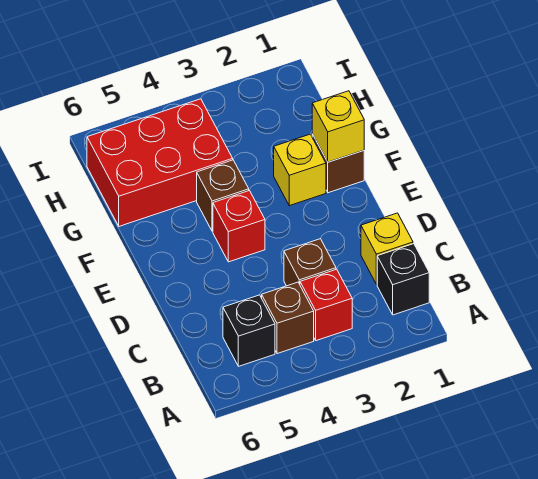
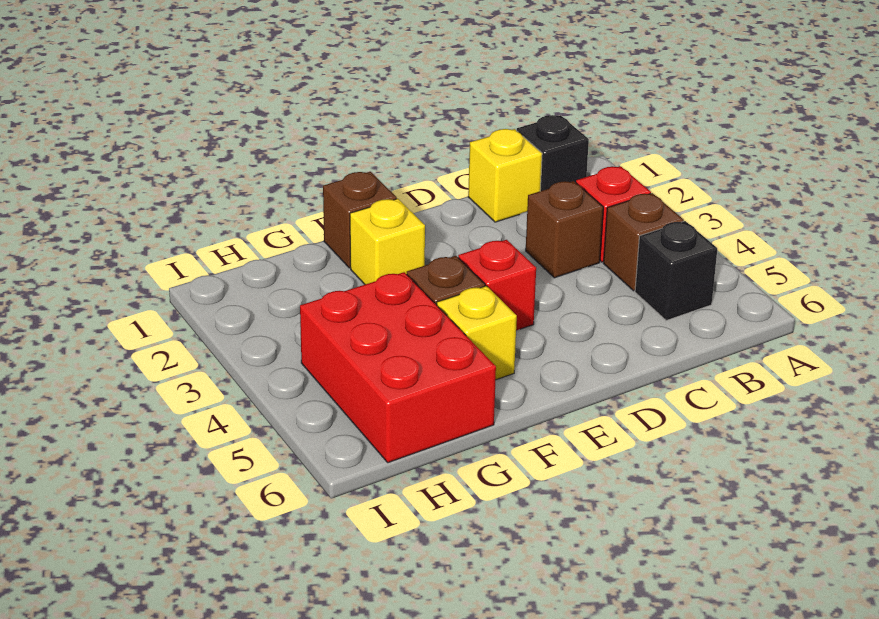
yellow 1x1 brick [312,91,364,162] -> yellow 1x1 brick moved to [437,286,517,380]

